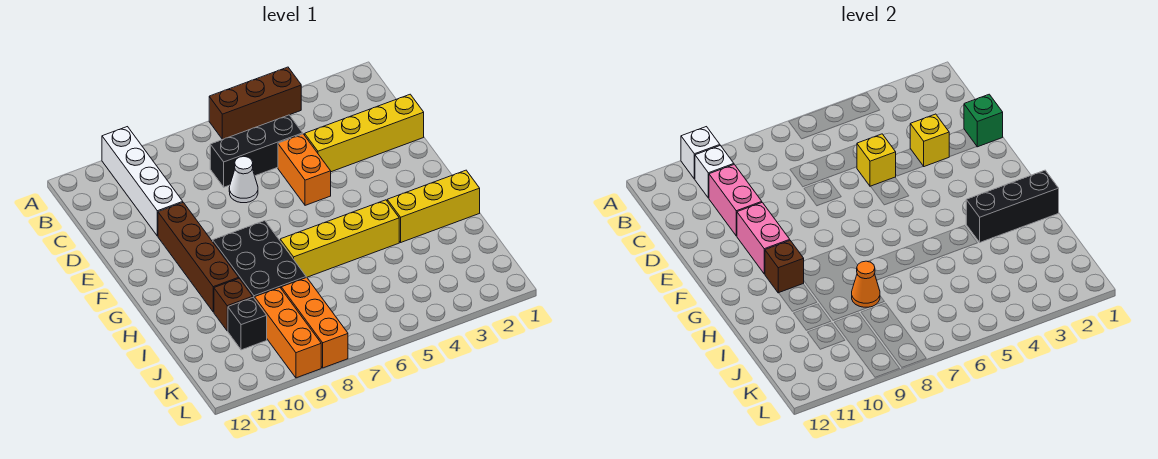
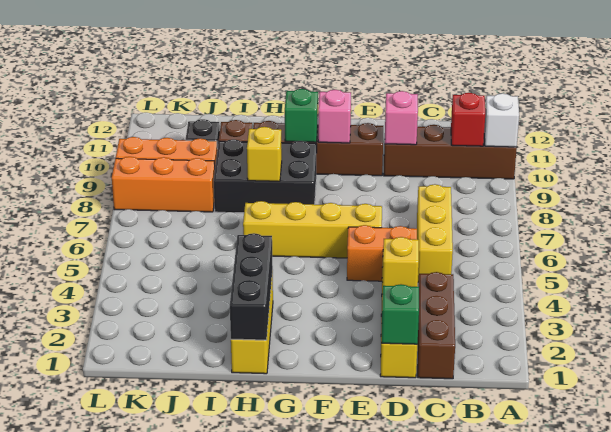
brown 1x3 brick [209,67,301,139] -> brown 1x3 brick moved to [417,272,455,379]
white 1x4 brick [102,127,183,236] -> brown 1x4 brick [384,125,517,179]
white 1x1 brick [695,146,734,198] -> red 1x1 brick [451,93,485,146]
black 1x3 brick [210,115,303,187] -> yellow 1x3 brick [417,184,453,282]
pink 1x2 brick [709,164,762,236] -> pink 1x1 brick [385,91,418,145]
yellow 1x1 brick [857,134,896,186] -> yellow 1x1 brick moved to [247,127,282,181]
white 1x1 cone [229,157,258,203] -> none
pink 1x2 brick [737,202,790,274] -> pink 1x1 brick [318,90,351,143]
brown 1x1 brick [765,241,804,293] -> green 1x1 brick [285,89,318,142]
yellow 1x4 brick [280,200,399,277] -> yellow 1x4 brick turned to [243,201,382,258]
orange 1x1 cone [852,261,880,307] -> none

